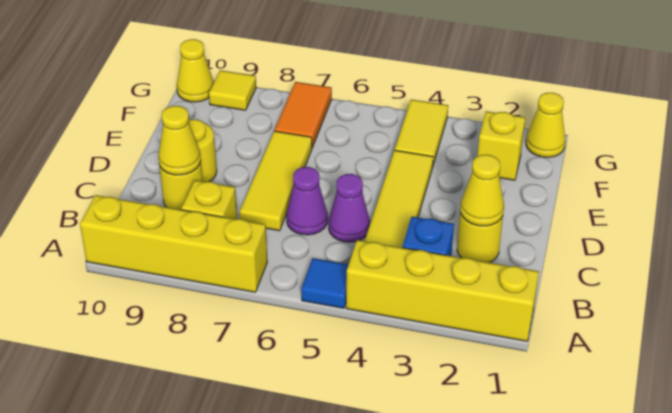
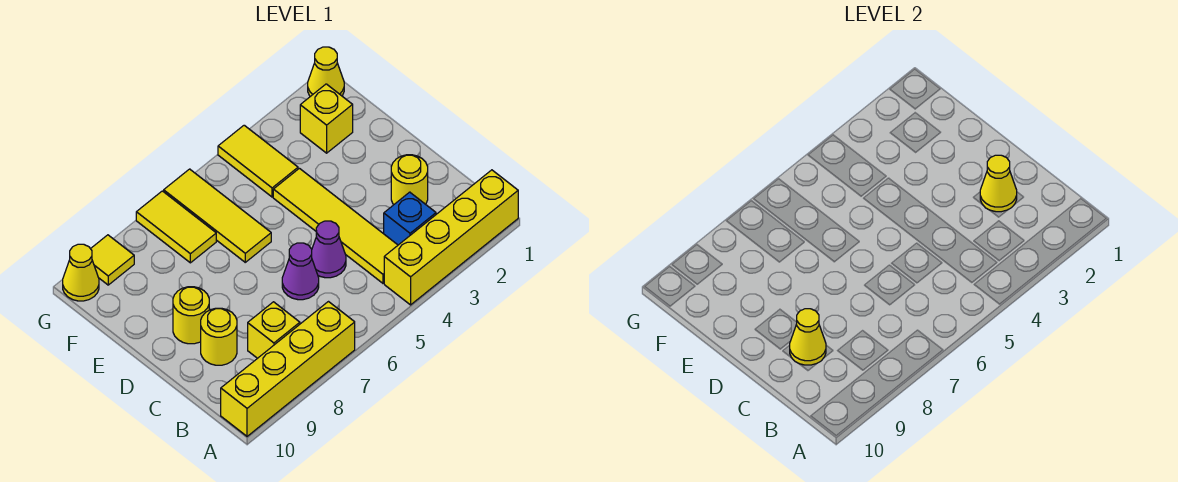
blue 1x1 tile [301,258,349,308] -> none
yellow 1x3 tile [239,131,312,231] -> yellow 1x3 tile moved to [164,169,271,262]
orange 1x2 tile [275,82,332,148] -> yellow 1x2 tile [136,191,216,263]

